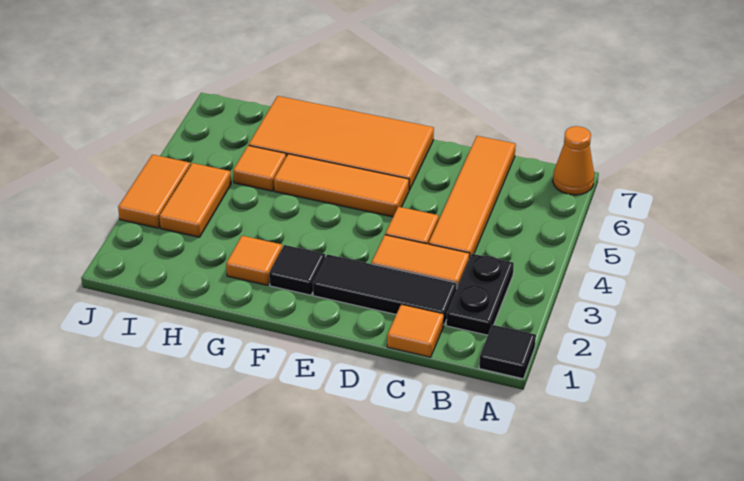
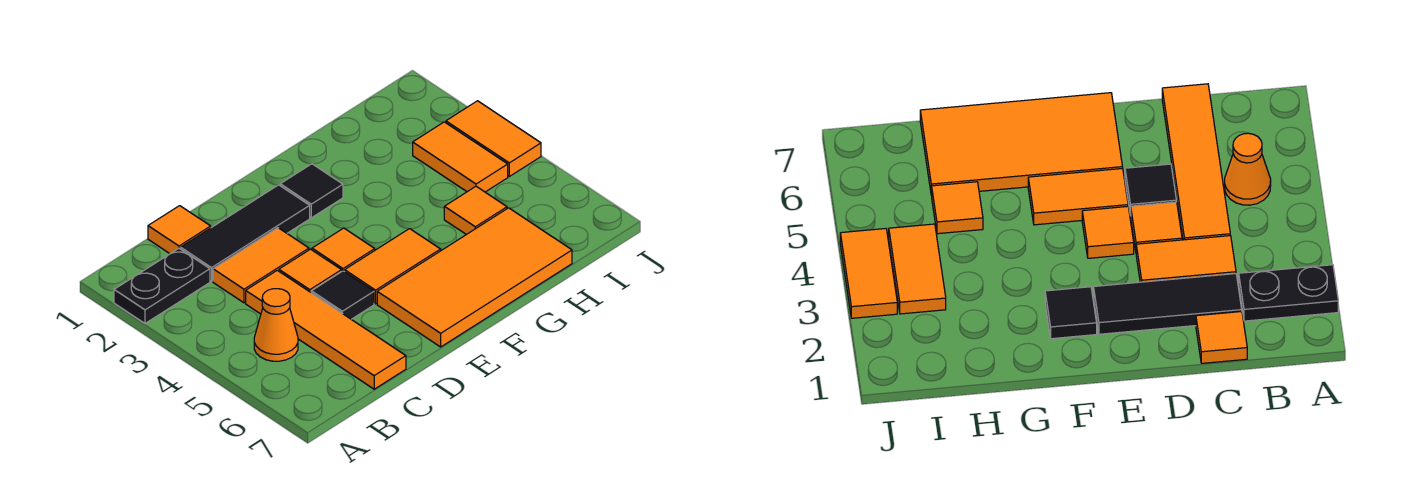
black 1x1 tile [479,325,536,379] -> black 1x1 tile moved to [311,271,374,319]
orange 1x1 cone [553,126,594,195] -> orange 1x1 cone moved to [254,289,298,361]
black 1x2 plate [446,254,514,335] -> black 1x2 plate turned to [114,248,210,323]
orange 1x3 tile [274,154,409,217] -> orange 1x2 tile [345,229,441,304]
orange 1x1 tile [226,236,282,285] -> orange 1x1 tile moved to [312,228,375,272]

